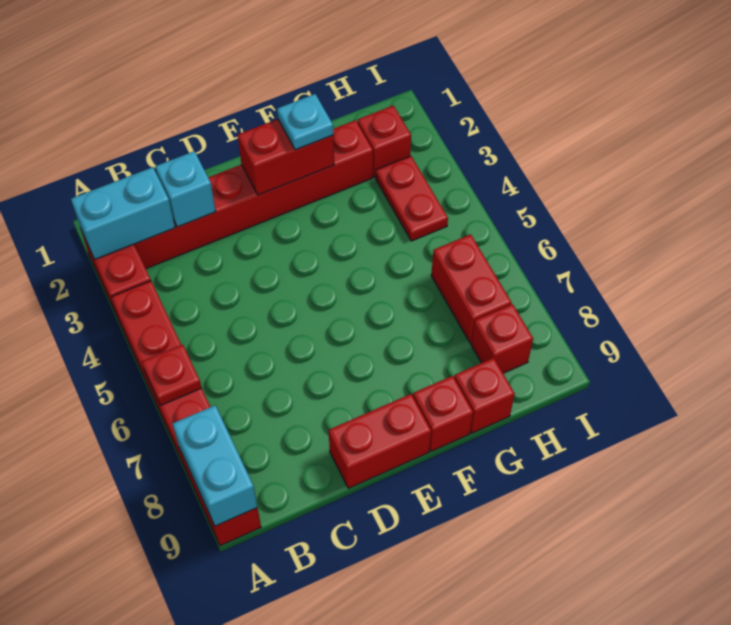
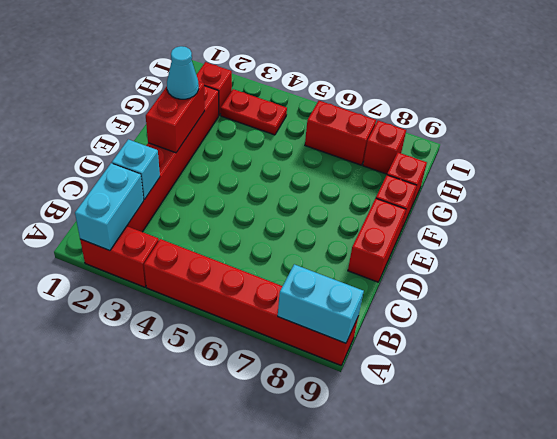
red 1x1 plate [142,345,202,406] -> none
cyan 1x1 plate [277,94,333,150] -> cyan 1x1 cone [167,46,199,99]

